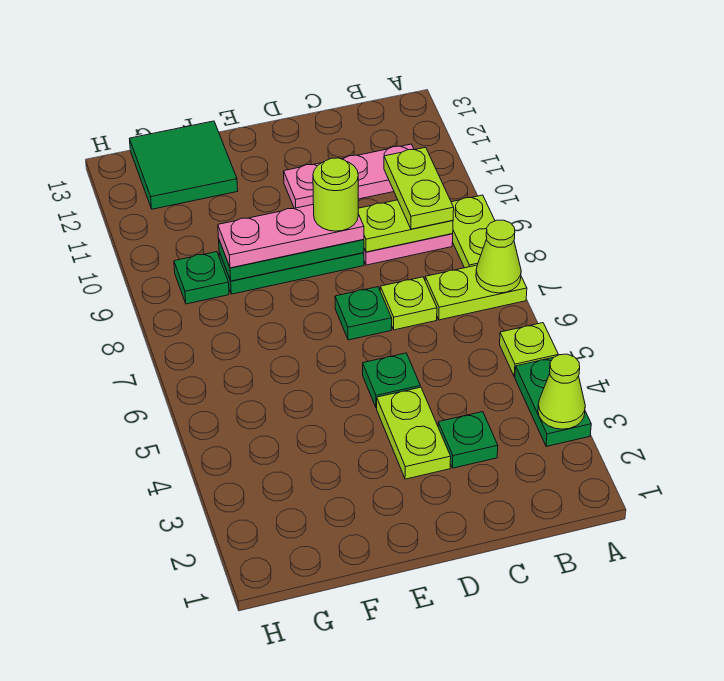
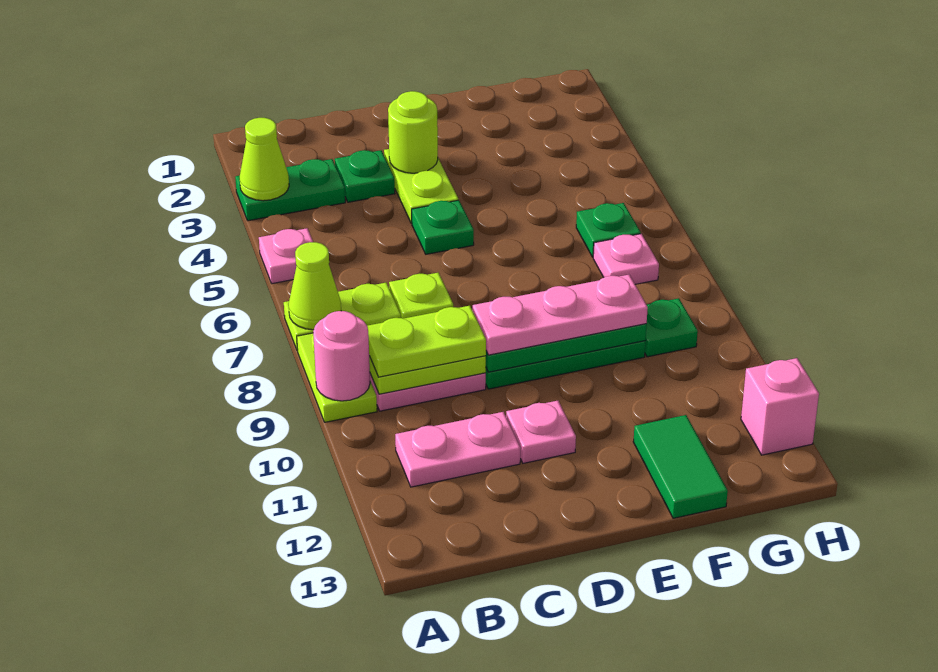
green 1x2 plate [515,357,591,447] -> green 1x2 plate turned to [235,159,345,221]
lime 1x1 plate [500,323,558,377] -> pink 1x1 plate [259,228,313,284]
none -> pink 1x1 round brick [313,311,370,401]
lime 1x2 plate [384,147,454,229] -> lime 1x2 plate turned to [368,306,486,377]
green 1x1 plate [335,287,392,340] -> green 1x1 plate moved to [576,203,641,257]
lime 1x1 round brick [313,158,358,231] -> lime 1x1 round brick moved to [388,91,438,173]
green 2x2 tile [130,121,238,209] -> green 1x2 tile [633,415,728,518]
none -> pink 1x1 plate [593,234,659,285]
none -> pink 1x1 brick [741,358,819,455]

